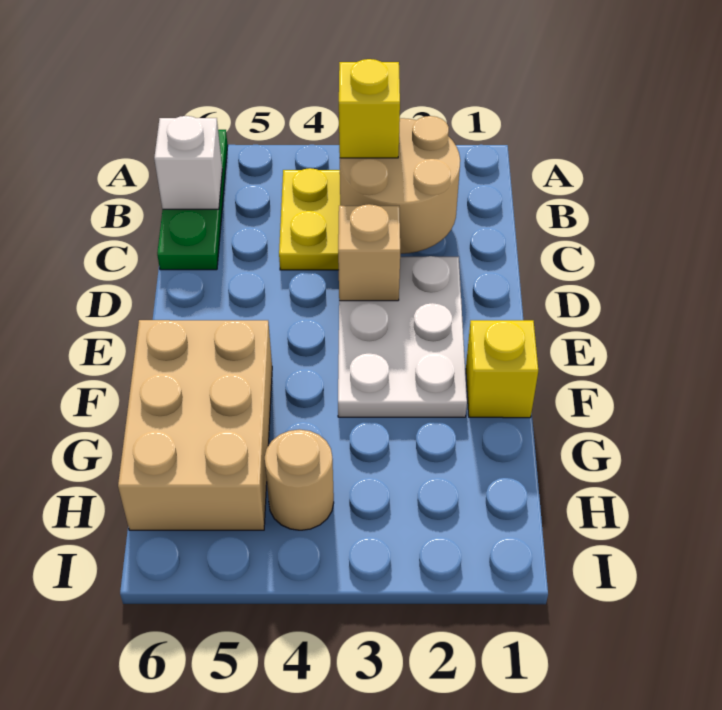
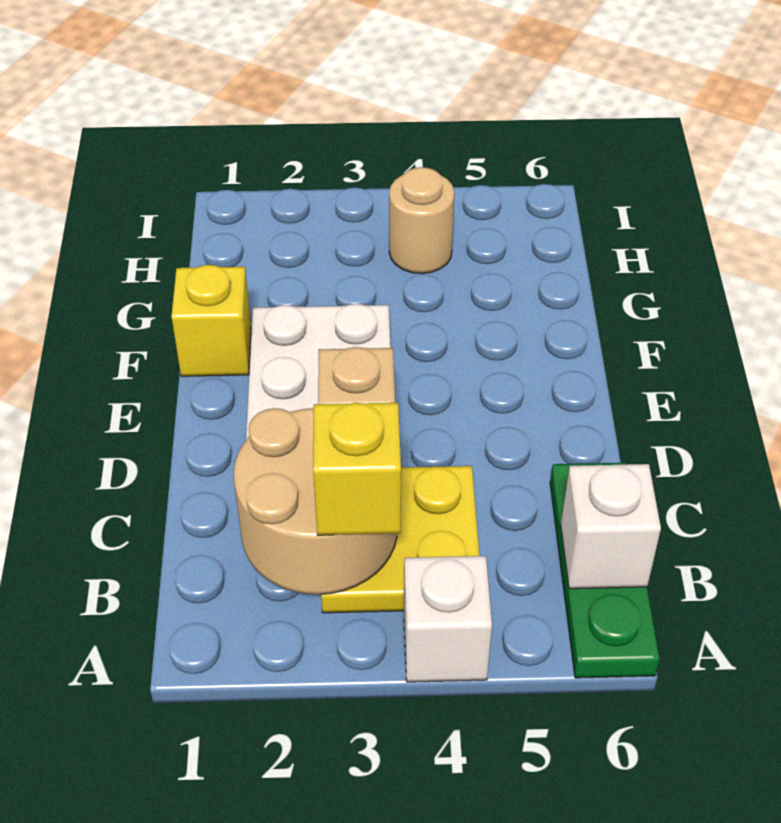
none -> white 1x1 brick [404,556,492,682]
tan 2x3 brick [118,320,272,530] -> none

